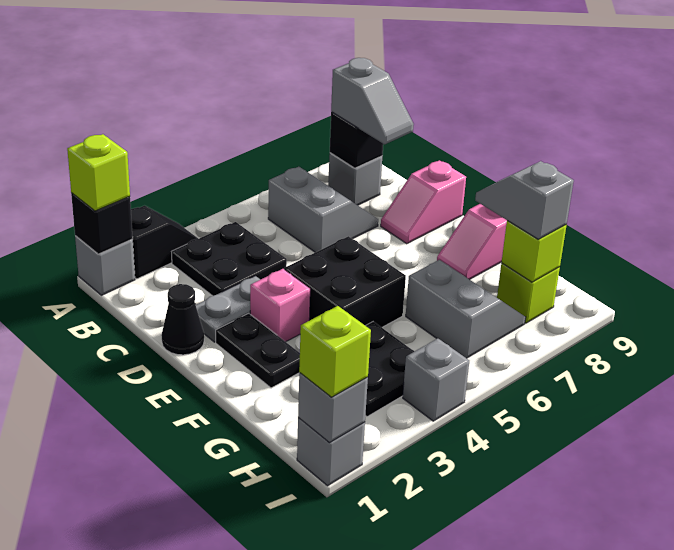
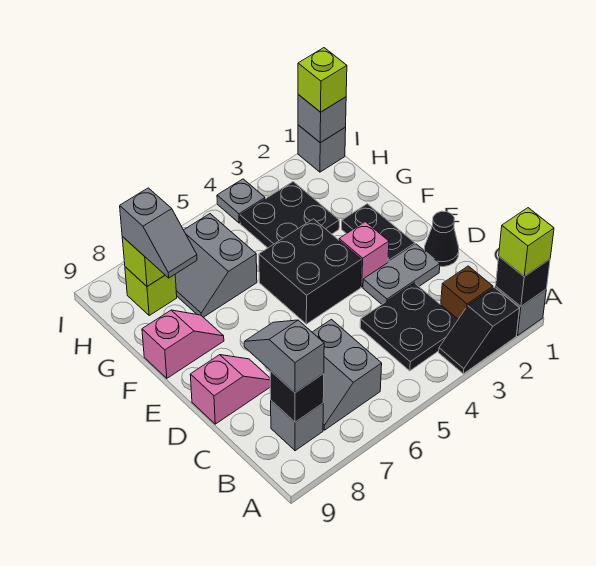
none -> brown 1x1 brick [441,266,493,319]
grey 1x1 brick [403,338,469,421] -> grey 1x1 plate [217,179,265,223]

